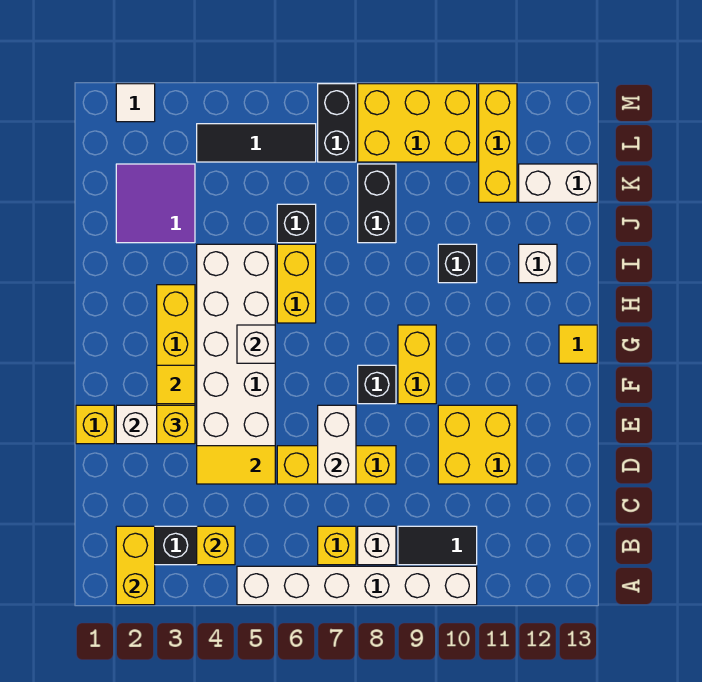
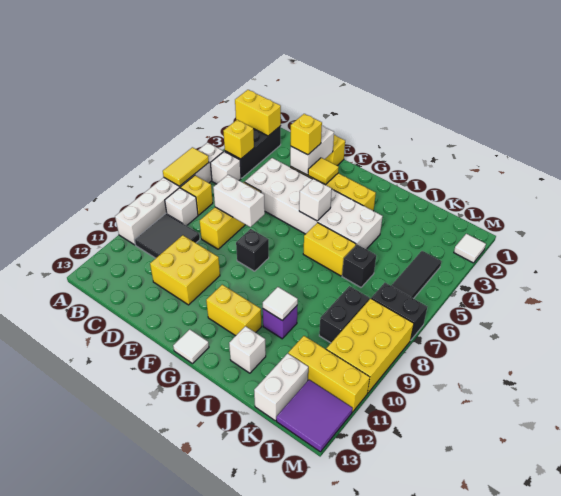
none -> white 1x1 brick [210,151,241,184]
black 1x2 tile [398,526,477,565] -> black 2x2 tile [135,214,200,258]
yellow 1x2 tile [197,446,275,484] -> yellow 1x2 tile moved to [163,147,209,186]
yellow 1x2 brick [398,325,436,404] -> yellow 1x2 brick moved to [206,285,262,336]
yellow 1x1 tile [559,325,597,363] -> white 1x1 tile [173,329,209,364]
black 1x1 brick [438,244,477,283] -> purple 1x1 brick [263,306,297,339]
none -> white 1x1 tile [263,287,298,321]
purple 2x2 tile [116,164,195,243] -> purple 2x2 tile moved to [276,380,353,452]
black 1x2 brick [358,164,396,243] -> black 1x2 brick turned to [319,286,370,343]

